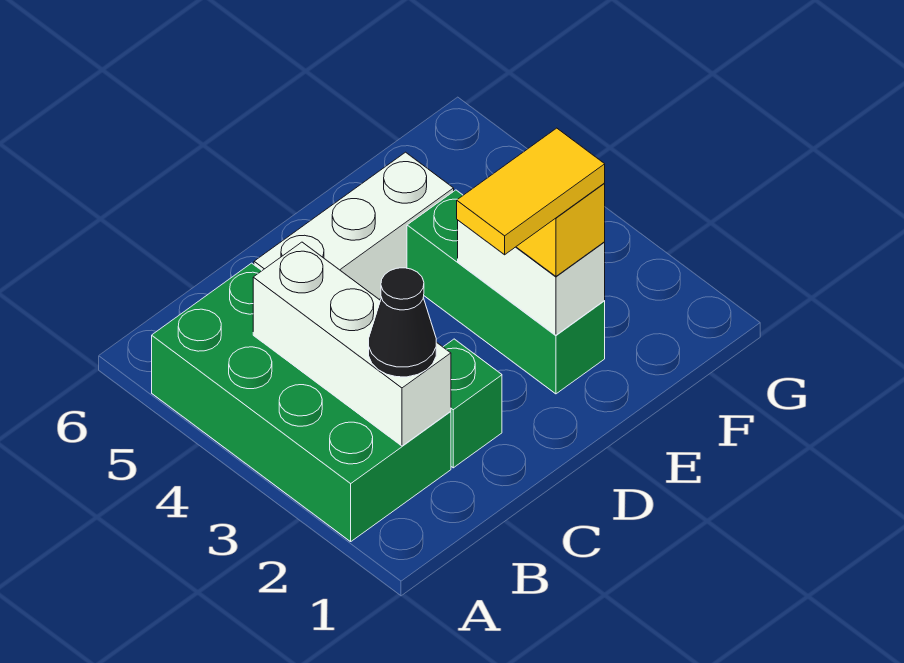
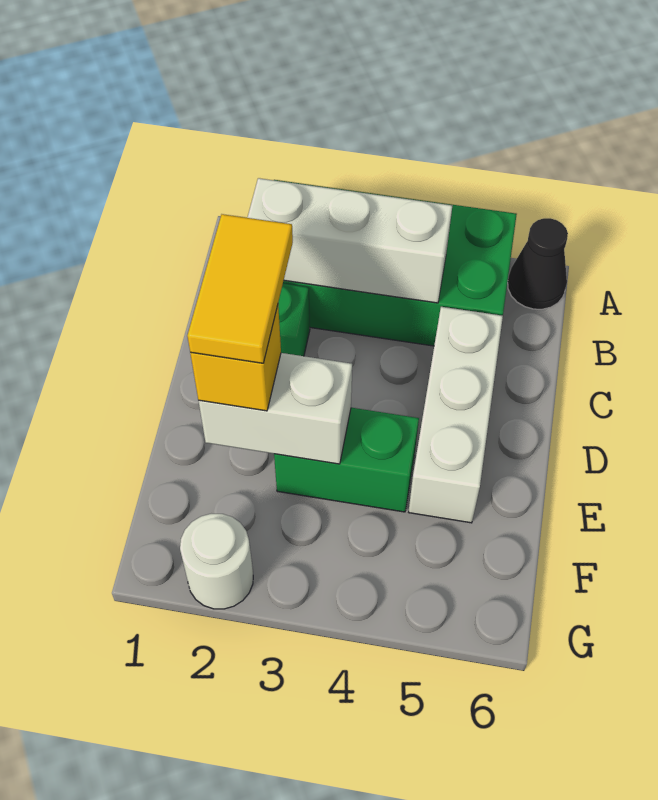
black 1x1 cone [369,268,436,377] -> black 1x1 cone moved to [508,218,568,309]
green 1x3 brick [407,190,605,394] -> green 1x2 brick [274,408,419,512]
none -> white 1x1 round brick [180,514,253,609]

